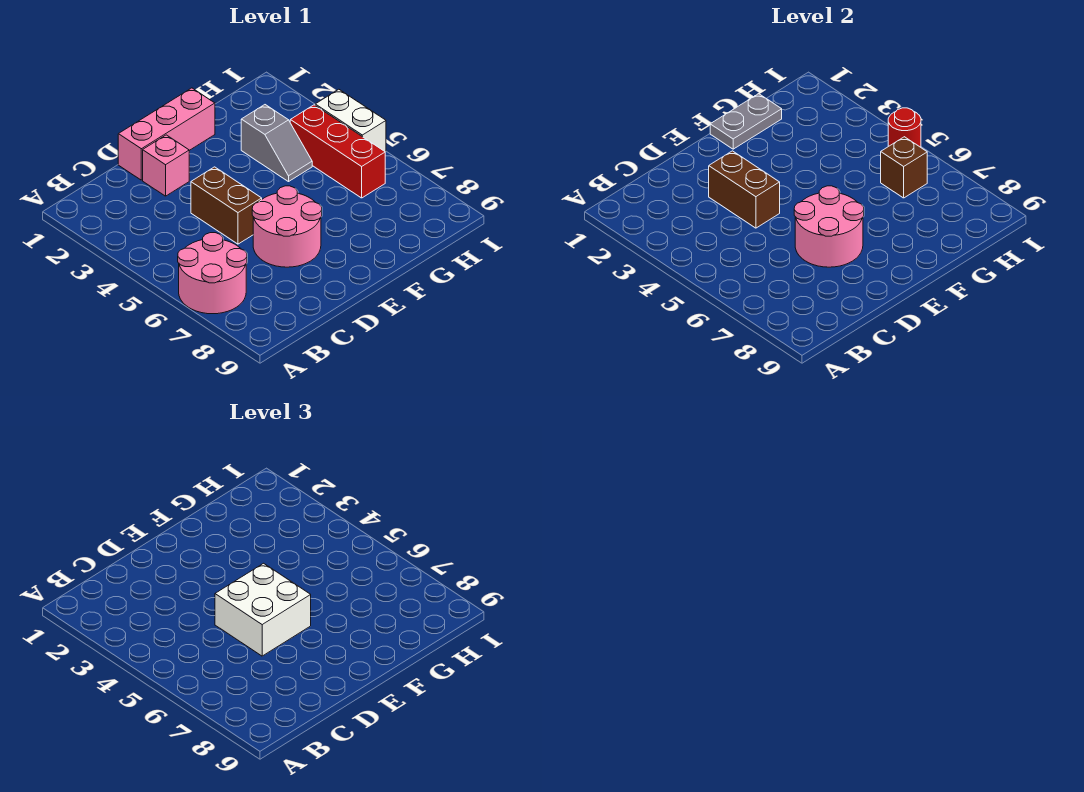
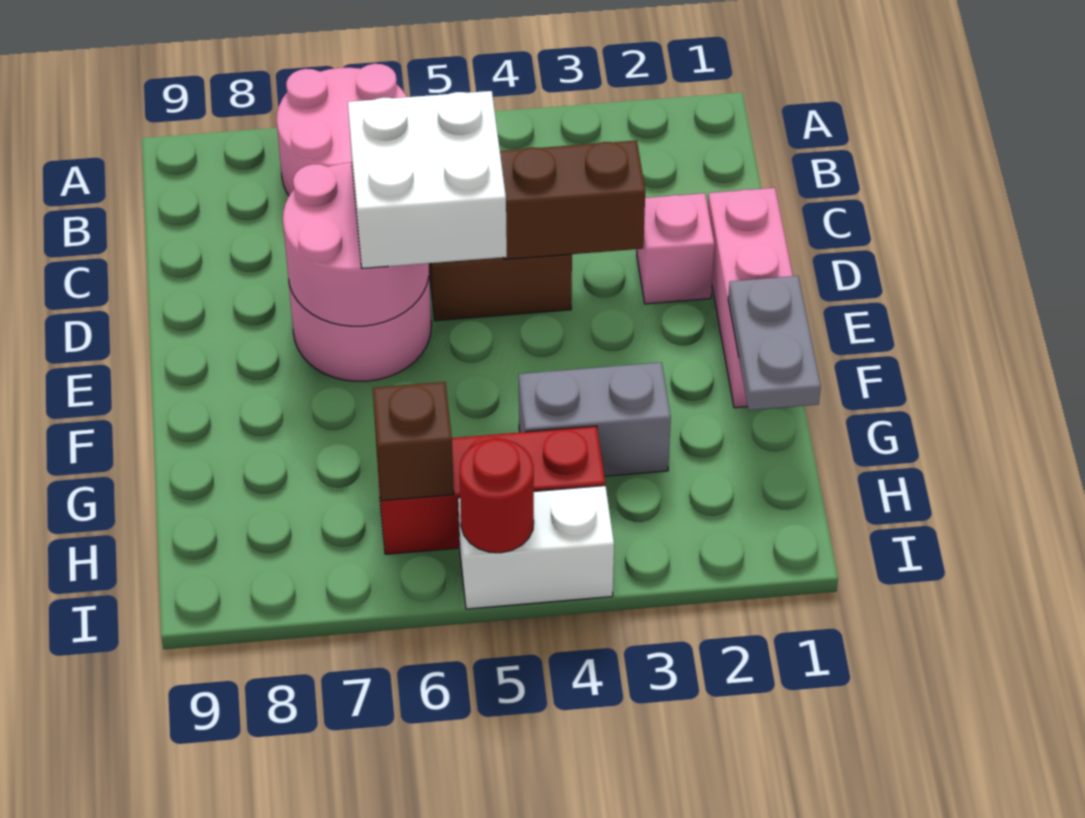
grey 1x2 slope [241,105,312,182] -> grey 1x2 brick [519,362,671,476]

